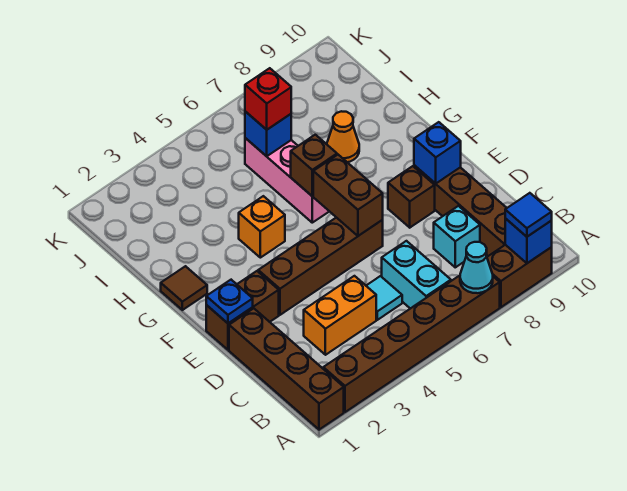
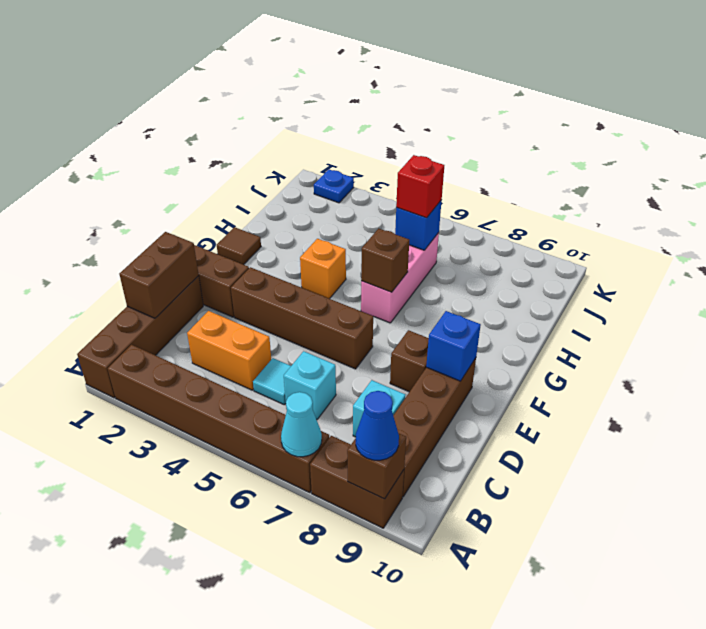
blue 1x1 brick [505,218,552,263] -> brown 1x1 brick [347,433,406,499]
blue 1x1 tile [505,193,552,237] -> blue 1x1 cone [356,391,399,460]
cyan 1x2 brick [382,241,451,309] -> cyan 1x1 brick [284,351,336,419]
blue 1x1 plate [206,280,253,323] -> blue 1x1 plate moved to [314,169,354,203]
brown 1x2 brick [313,155,383,236] -> brown 1x2 brick moved to [119,232,199,318]
orange 1x1 cone [327,111,359,162] -> none

